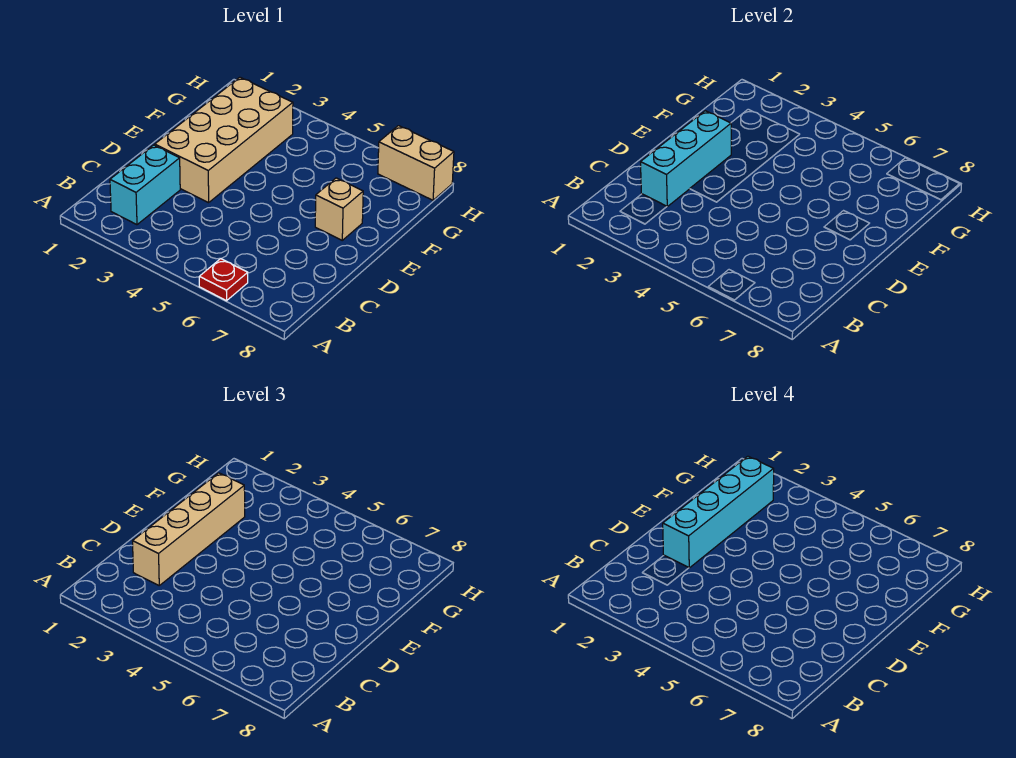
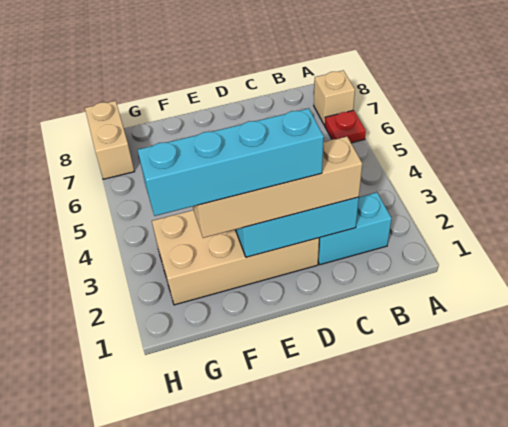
tan 1x1 brick [315,178,363,240] -> tan 1x1 brick moved to [314,71,355,125]

